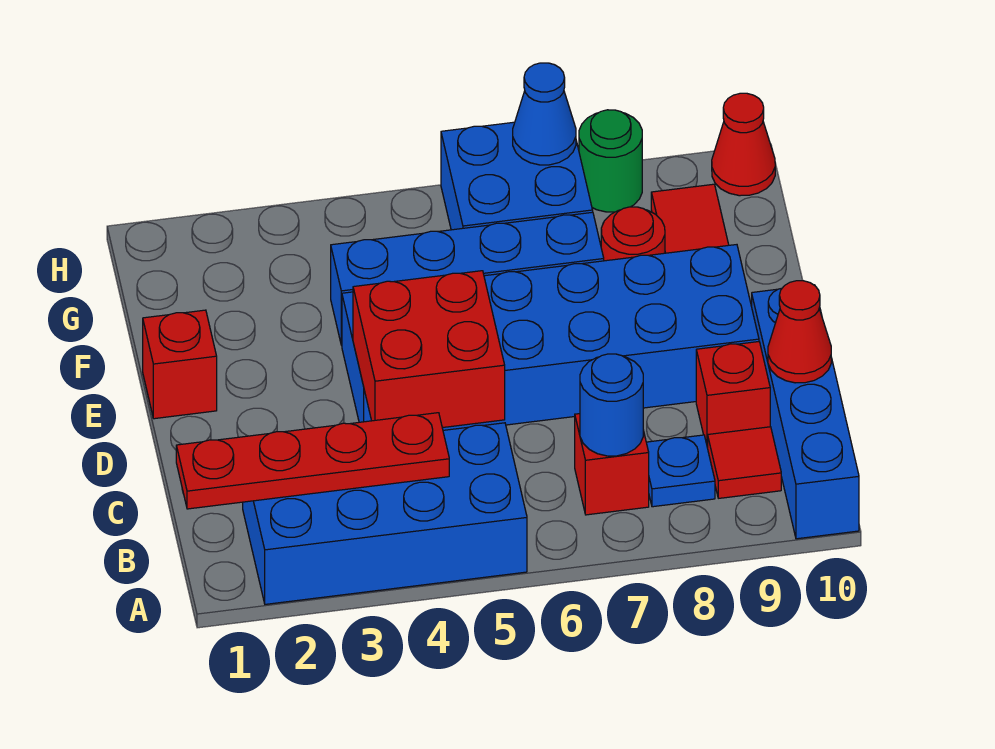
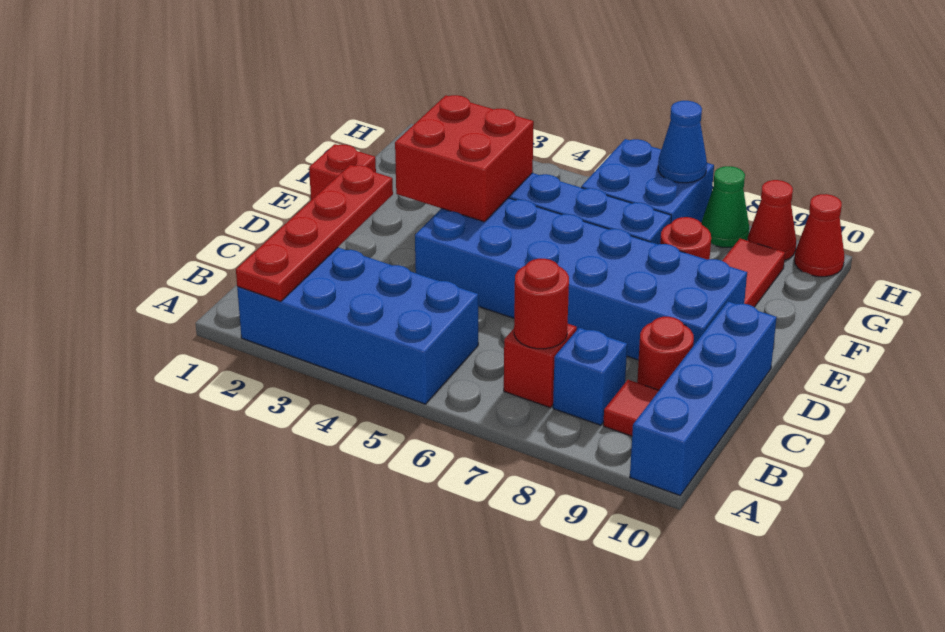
red 1x4 plate [176,413,449,509] -> red 1x4 plate turned to [236,165,393,301]
blue 1x1 round brick [580,354,643,456] -> red 1x1 round brick [514,259,569,349]
blue 1x1 plate [646,435,715,507] -> blue 1x1 brick [553,328,627,425]
red 2x2 brick [353,271,505,428] -> red 2x2 brick moved to [395,95,534,222]
red 1x1 brick [696,342,770,448] -> red 1x1 round brick [637,317,694,390]
red 1x1 cone [768,281,831,383] -> red 1x1 cone moved to [747,180,796,261]
green 1x1 round brick [579,110,642,212] -> green 1x1 cone [701,166,749,247]

